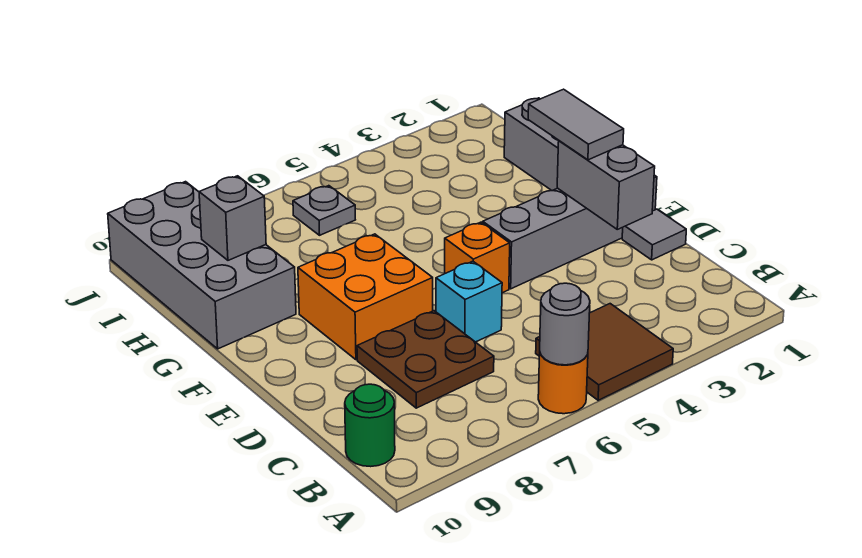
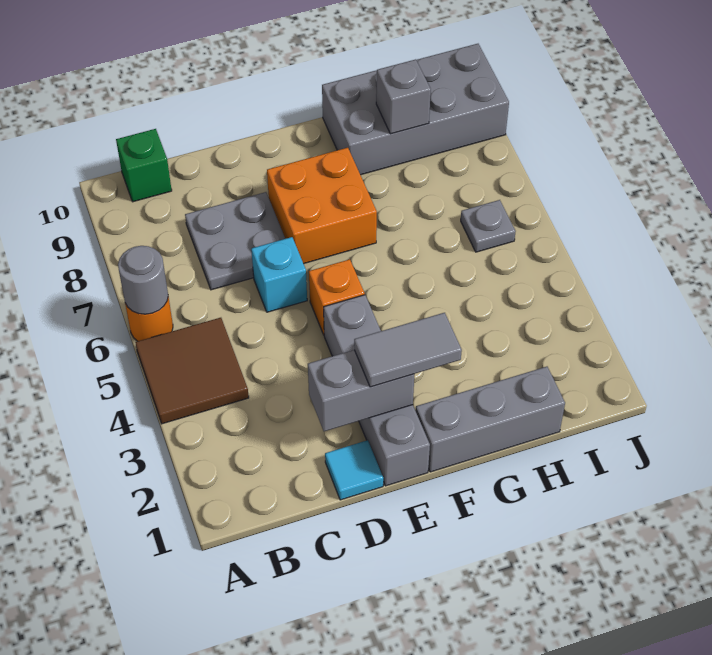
green 1x1 round brick [345,384,395,467] -> green 1x1 brick [116,129,172,202]
brown 2x2 plate [357,311,494,408] -> grey 2x2 plate [185,192,285,290]
grey 1x1 tile [622,209,686,260] -> cyan 1x1 tile [325,440,383,500]

